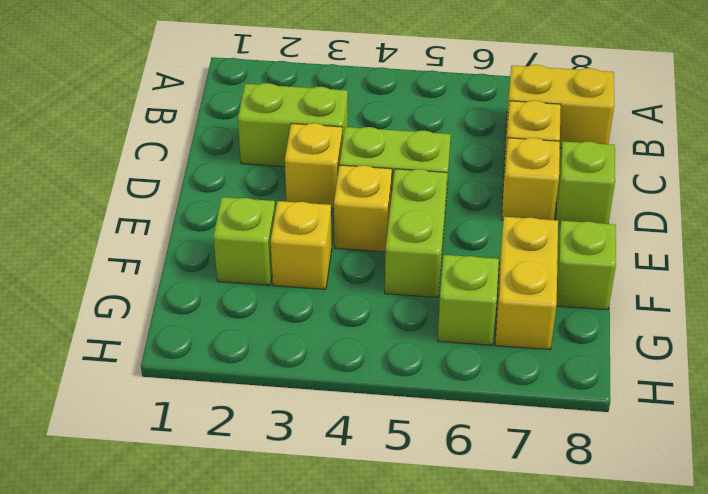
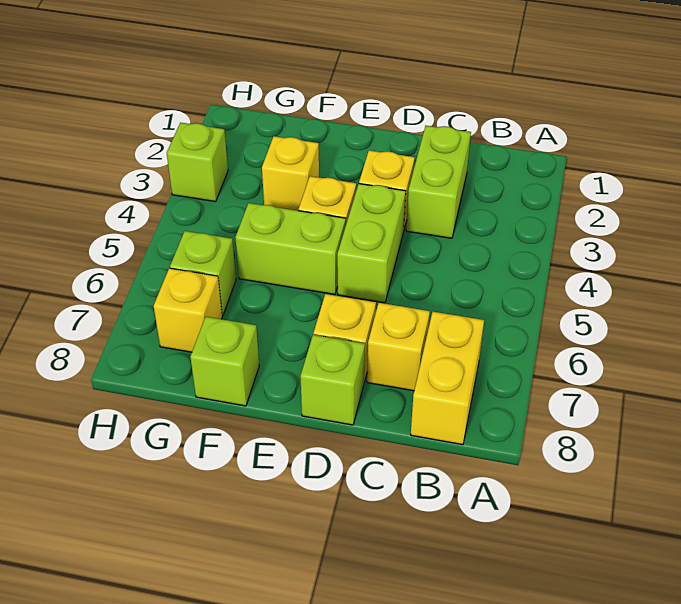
lime 1x1 brick [213,197,275,285] -> lime 1x1 brick moved to [167,123,228,202]
yellow 1x2 brick [495,217,558,350] -> yellow 1x1 brick [154,268,222,352]

